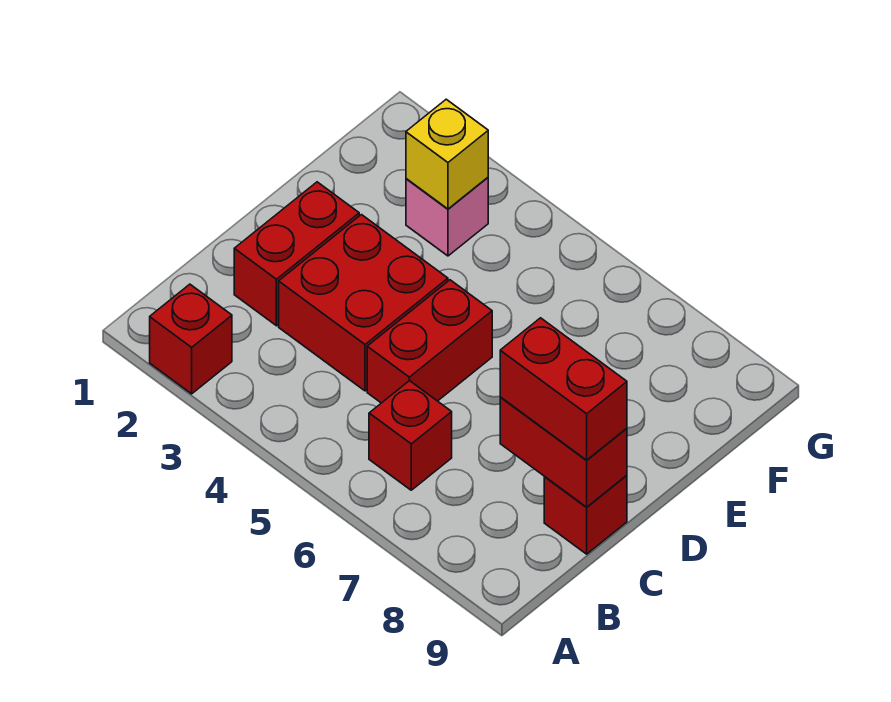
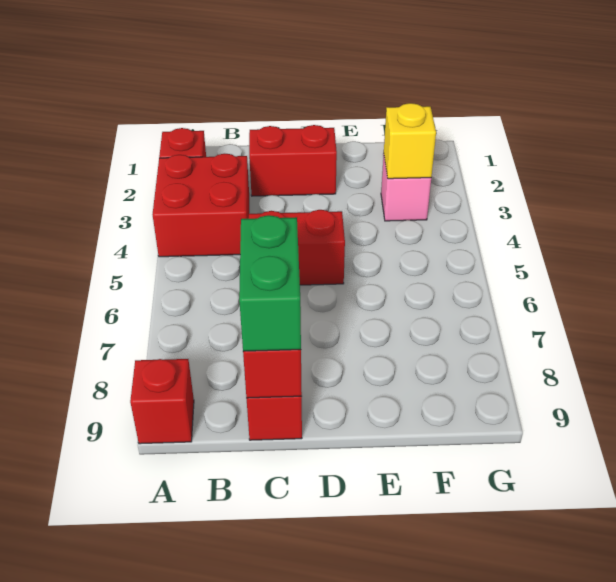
red 1x1 brick [369,381,452,490] -> red 1x1 brick moved to [130,359,194,444]
red 2x2 brick [279,215,448,391] -> red 2x2 brick moved to [153,154,249,257]
red 1x2 brick [500,318,627,460] -> green 1x2 brick [239,215,301,351]

